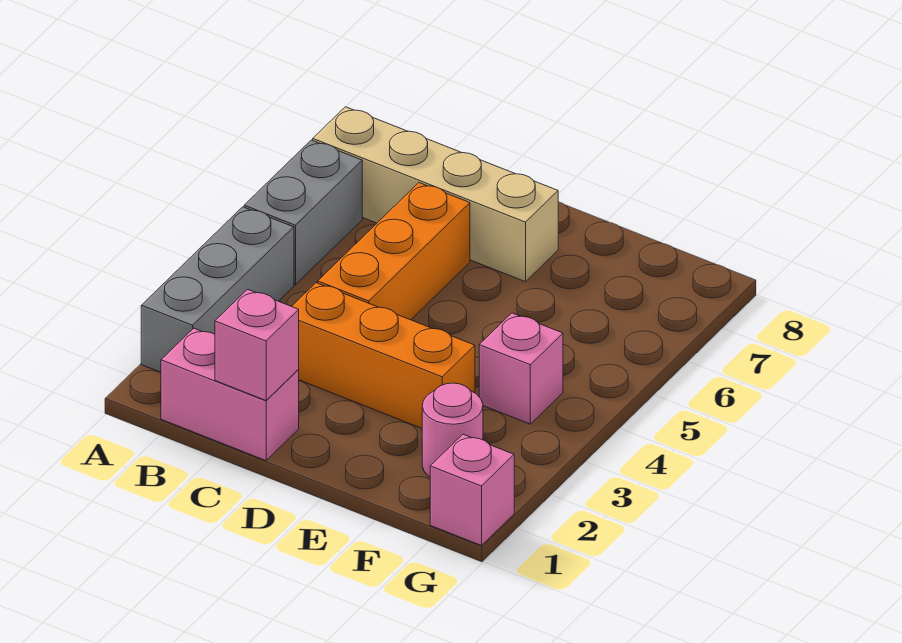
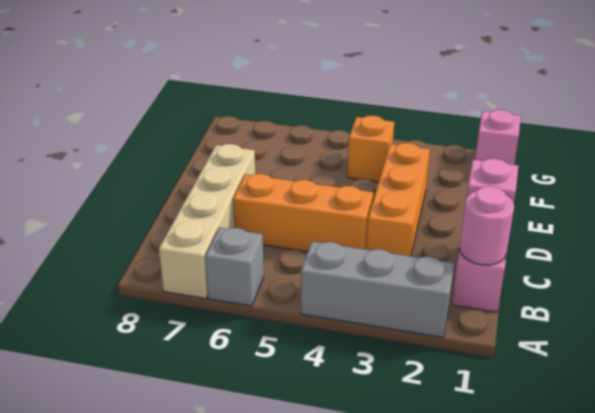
grey 1x2 brick [244,140,362,285] -> grey 1x1 brick [205,228,264,306]
pink 1x1 round brick [422,383,483,477] -> pink 1x1 round brick moved to [460,186,514,265]
pink 1x1 brick [479,313,563,424] -> orange 1x1 brick [347,116,394,182]

